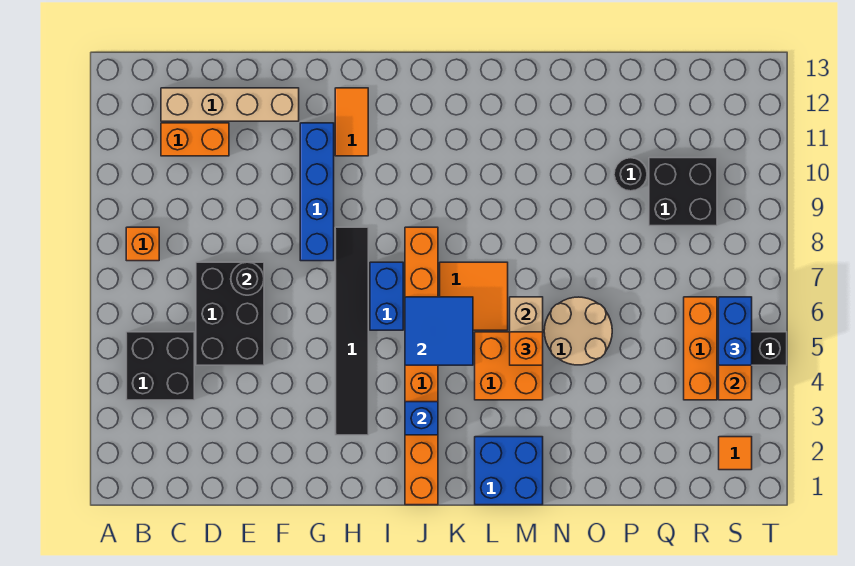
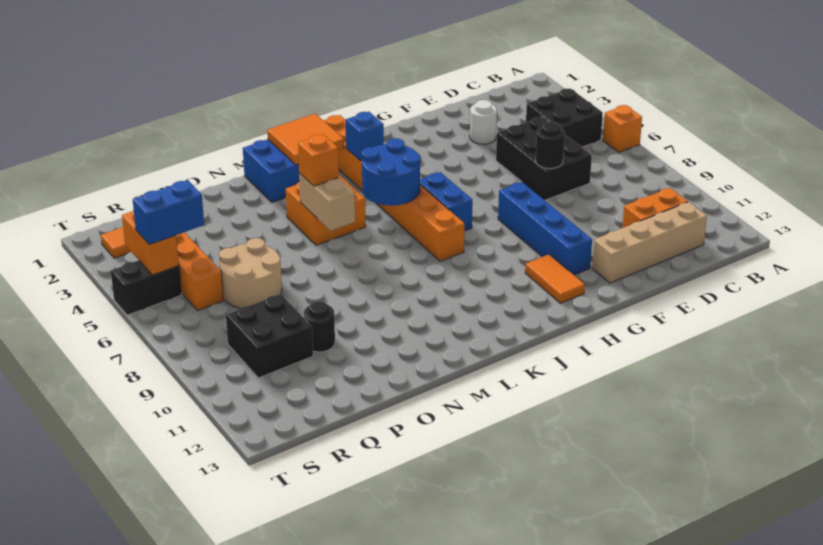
orange 1x1 brick [126,227,159,261] -> orange 1x1 brick moved to [603,105,642,152]
none -> white 1x1 round brick [470,100,497,144]
black 1x6 tile [335,227,368,435] -> none
blue 2x2 tile [405,297,473,365] -> blue 2x2 round brick [361,138,421,206]
orange 2x2 tile [440,262,508,330] -> orange 2x2 tile moved to [267,114,344,165]
tan 2x2 round brick [544,297,612,365] -> tan 2x2 round brick moved to [219,238,282,308]
blue 1x2 brick [719,297,752,365] -> blue 1x2 brick turned to [133,180,204,245]

